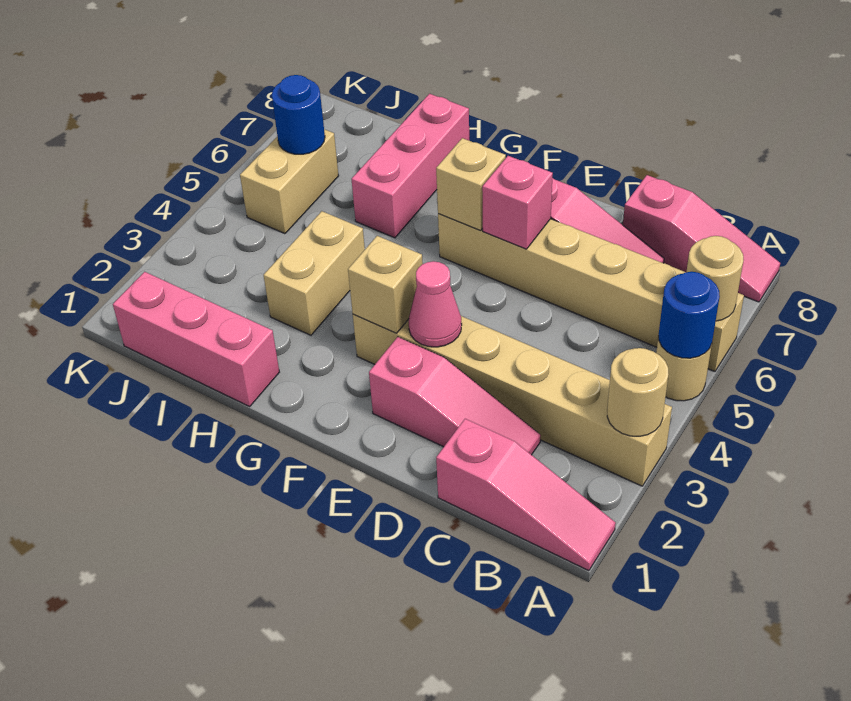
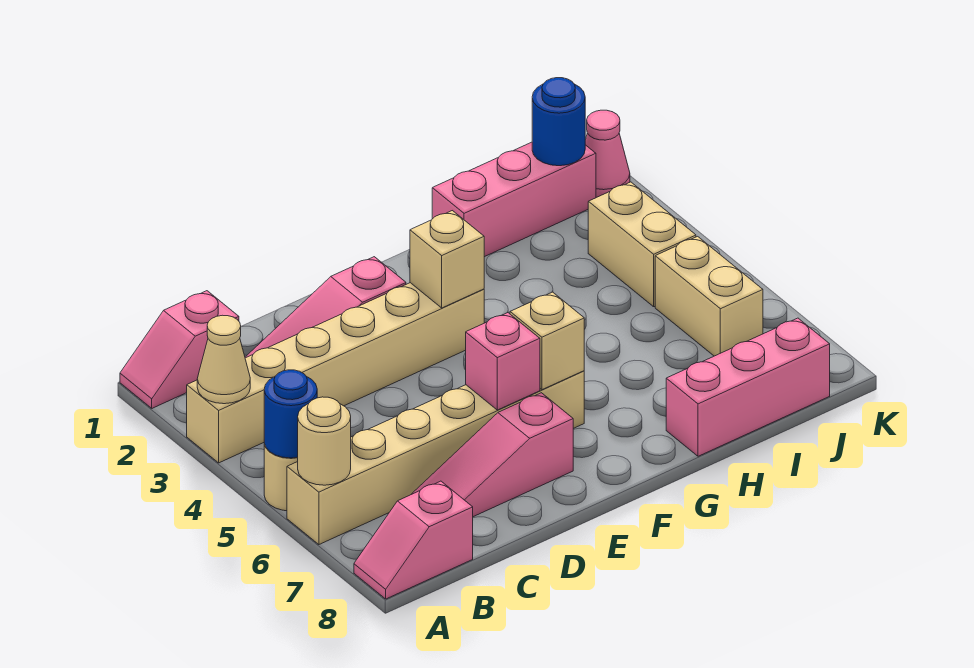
pink 1x3 slope [436,419,616,571] -> pink 1x2 slope [120,291,239,408]
tan 1x1 round brick [607,348,669,436] -> tan 1x1 cone [197,315,250,404]
pink 1x3 slope [623,175,780,302] -> pink 1x2 slope [354,481,473,599]
pink 1x1 cone [409,261,462,347] -> pink 1x1 cone moved to [585,110,630,198]
tan 1x2 brick [264,211,365,335] -> tan 1x2 brick moved to [588,182,696,307]
pink 1x3 brick [352,94,469,238] -> pink 1x3 brick turned to [666,318,830,456]
blue 1x1 round brick [272,75,325,154] -> blue 1x1 round brick moved to [532,78,585,166]

